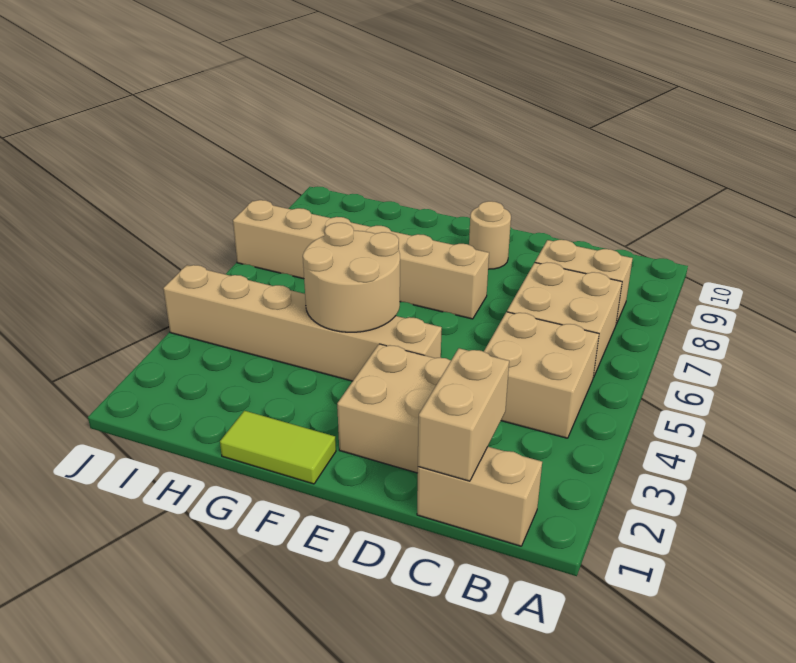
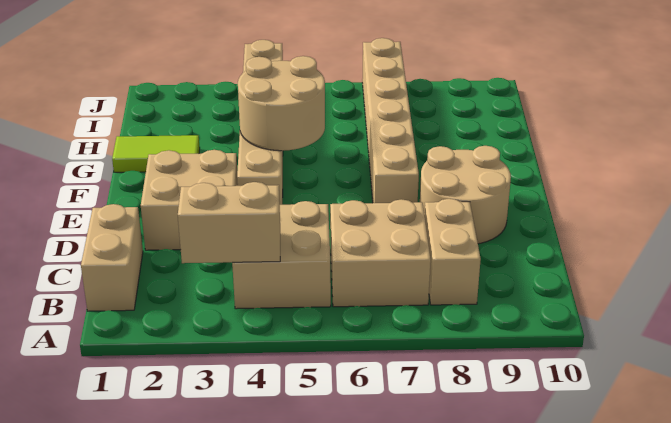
tan 1x2 brick [418,348,509,481] -> tan 1x2 brick moved to [178,182,280,263]
tan 1x1 round brick [469,201,511,269] -> tan 2x2 round brick [420,146,511,244]
lime 1x2 tile [220,411,336,484] -> lime 1x2 tile turned to [112,135,200,172]

